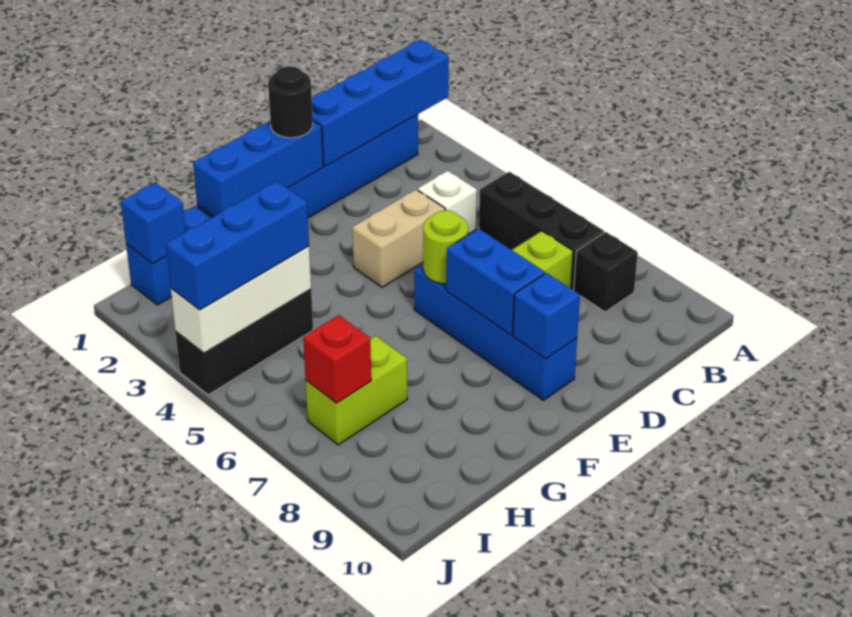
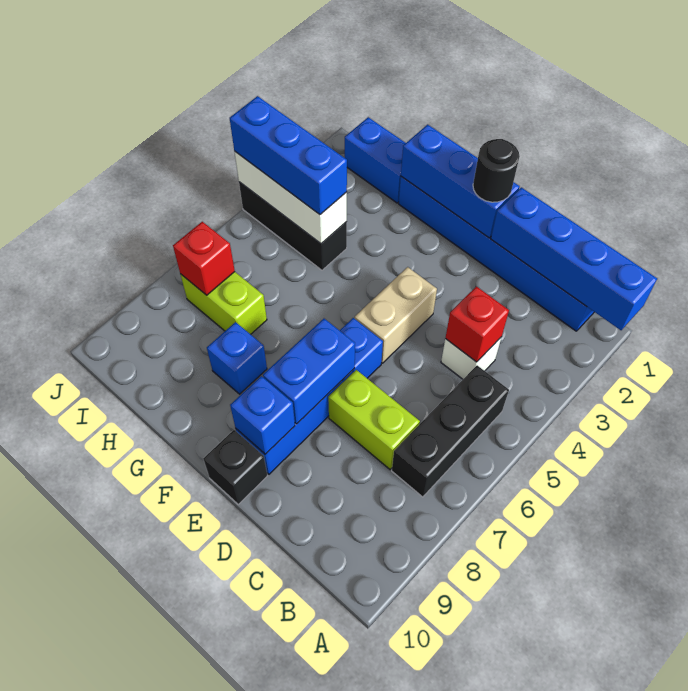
black 1x1 brick [574,232,638,312] -> black 1x1 brick moved to [203,430,267,505]
none -> red 1x1 brick [445,286,509,362]
tan 1x2 brick [352,190,445,287] -> tan 1x2 brick turned to [355,267,437,363]
lime 1x1 round brick [423,210,468,284] -> none
blue 1x1 brick [121,183,186,263] -> blue 1x1 brick moved to [207,322,267,394]

